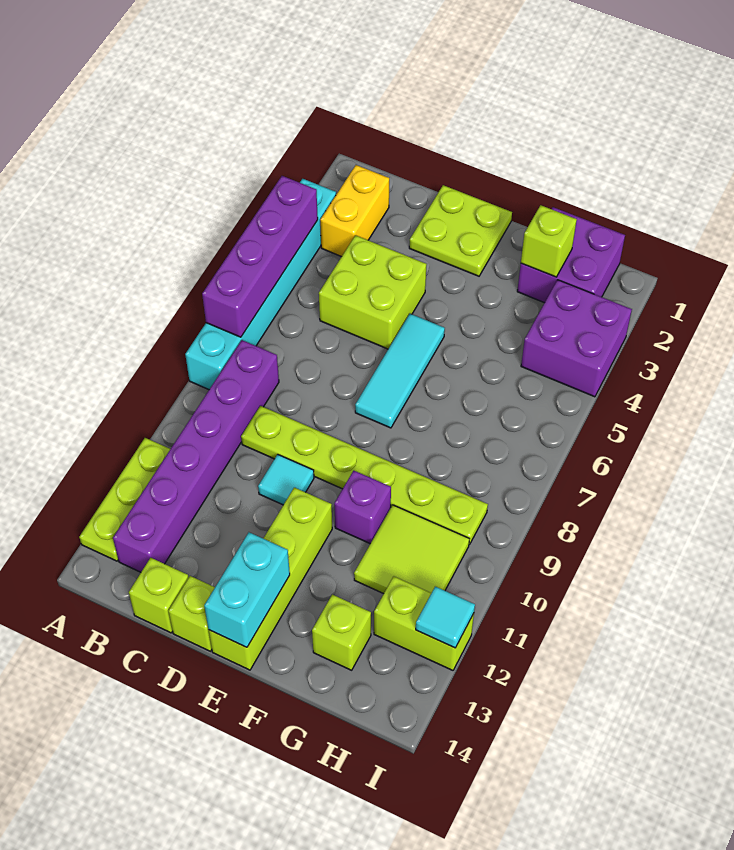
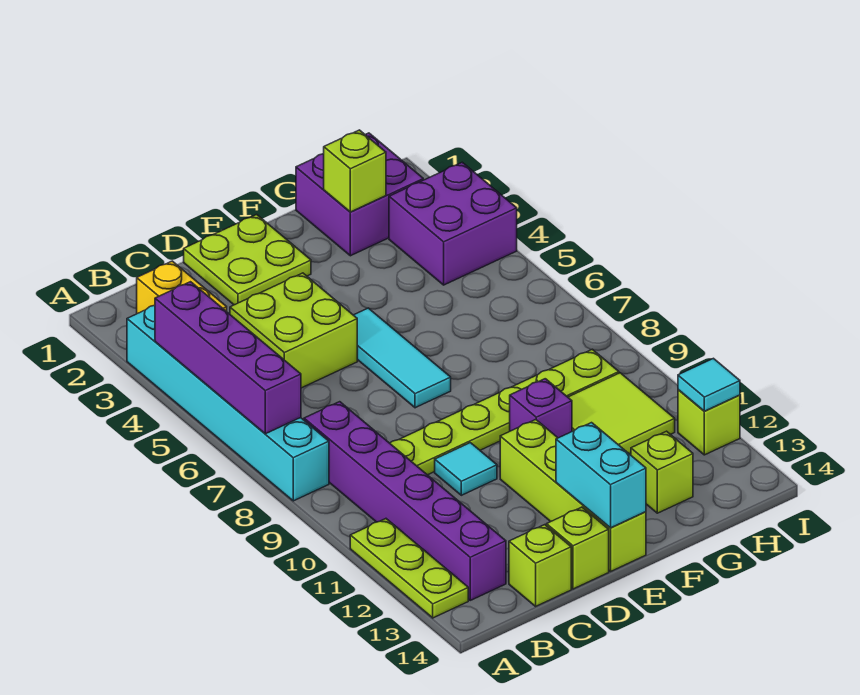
lime 1x2 brick [374,576,474,670] -> lime 1x1 brick [678,390,740,455]

